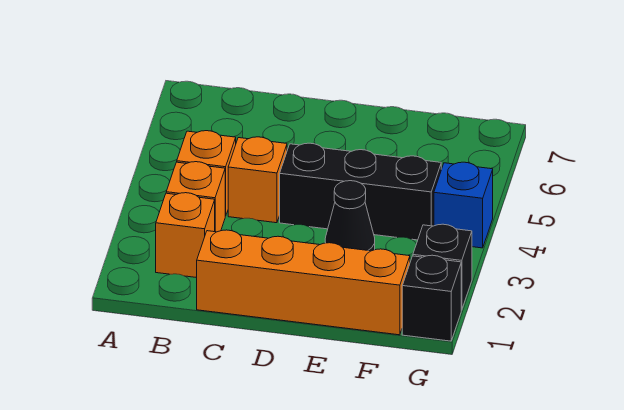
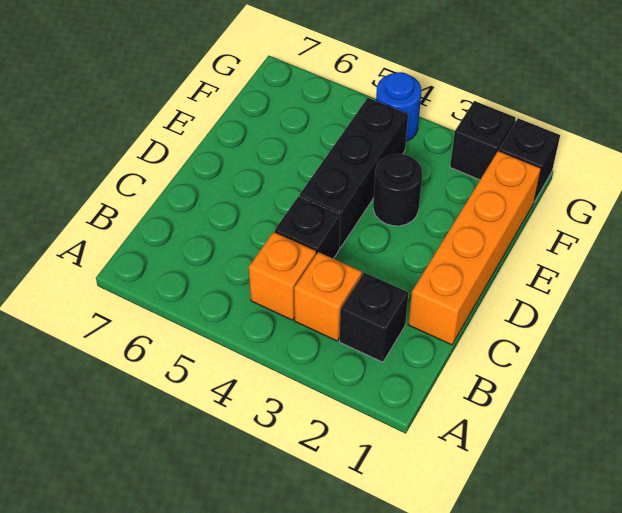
orange 1x1 brick [156,193,215,278] -> black 1x1 brick [340,273,408,362]
orange 1x1 brick [228,137,287,223] -> black 1x1 brick [275,197,340,259]
black 1x1 cone [325,181,375,251] -> black 1x1 round brick [373,154,422,226]
blue 1x1 brick [434,162,493,248] -> blue 1x1 round brick [376,72,421,141]

